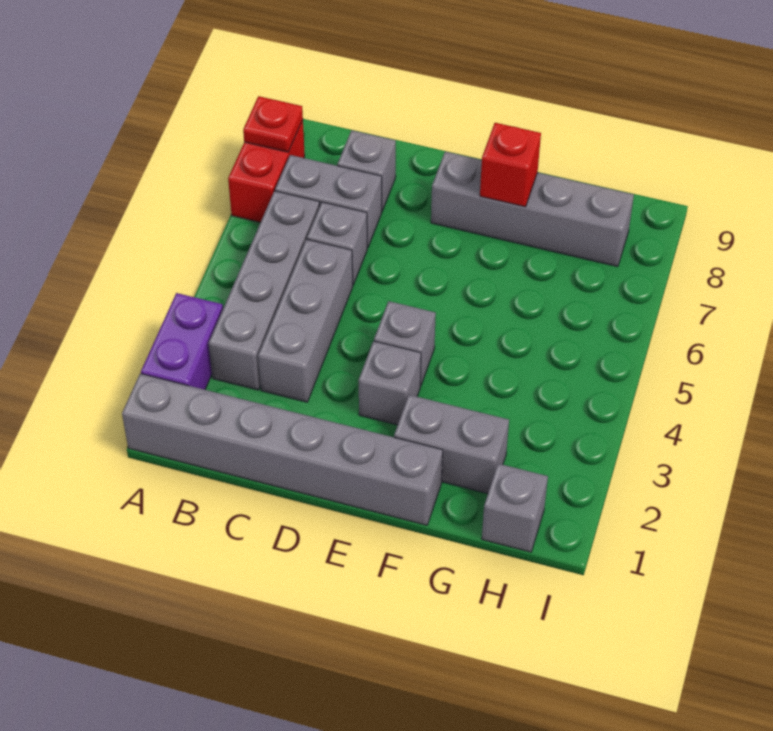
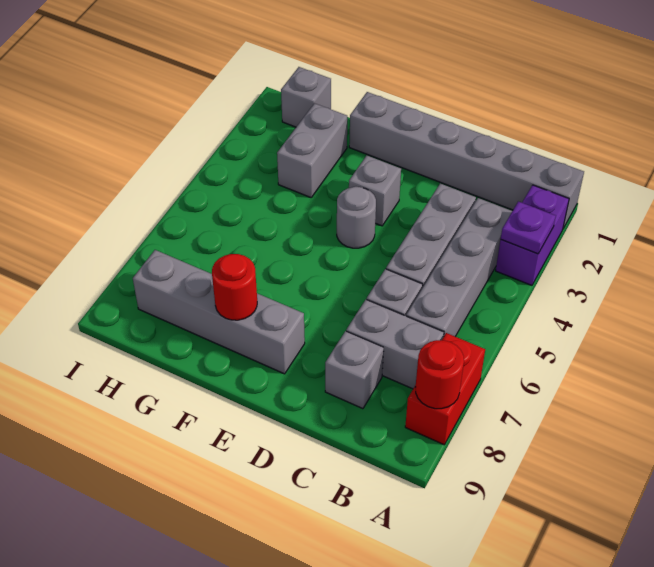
none -> purple 1x1 plate [501,201,556,254]
red 1x1 plate [243,96,303,152] -> red 1x1 round brick [416,340,464,409]
grey 1x1 brick [374,301,436,386] -> grey 1x1 round brick [337,187,376,248]
grey 1x2 brick [394,395,509,494] -> grey 1x2 brick turned to [277,103,347,198]
red 1x1 brick [480,123,541,207] -> red 1x1 round brick [212,254,257,320]

